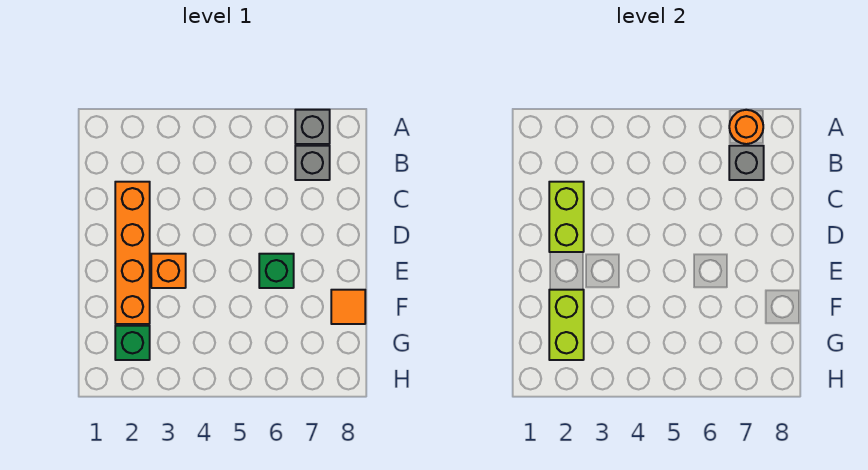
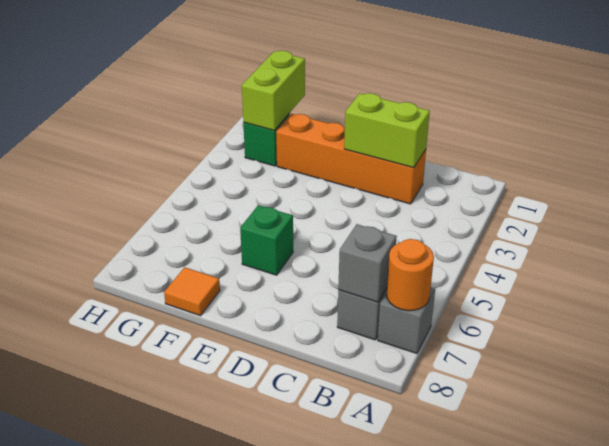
orange 1x1 brick [151,254,186,288] -> none
lime 1x2 brick [549,290,584,360] -> lime 1x2 brick turned to [242,51,305,131]

